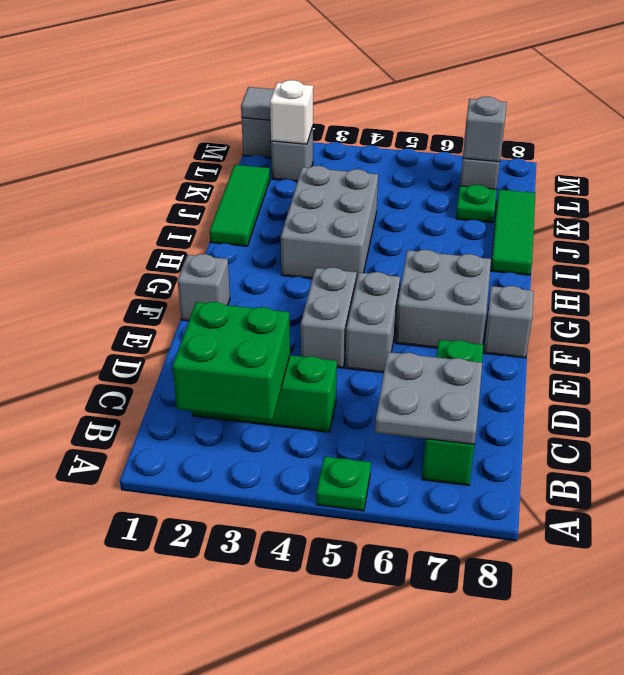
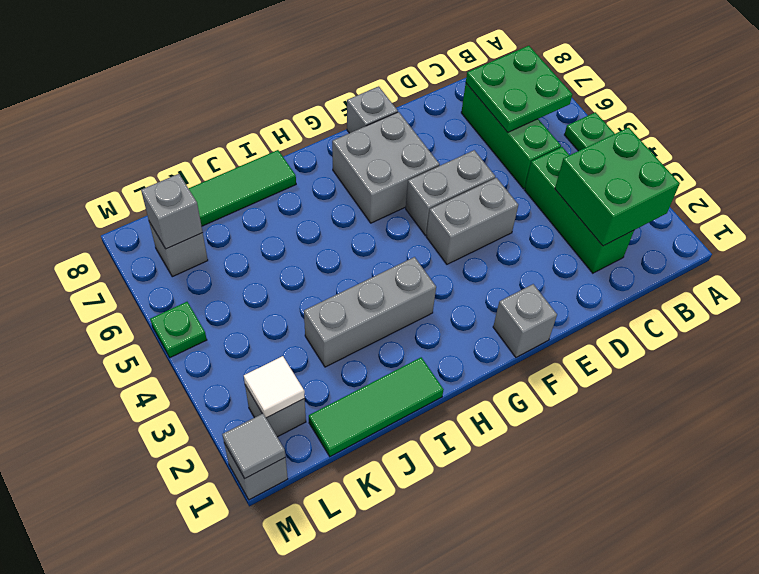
grey 2x2 plate [375,352,482,445] -> green 2x2 plate [466,46,572,132]
green 1x3 brick [422,340,483,485] -> green 1x3 brick turned to [461,84,561,189]
grey 2x3 brick [281,166,378,282] -> grey 1x3 brick [304,257,436,367]
green 1x1 plate [456,185,497,223] -> green 1x1 plate moved to [150,302,207,358]
white 1x1 brick [270,80,313,144] -> white 1x1 tile [244,356,305,418]

